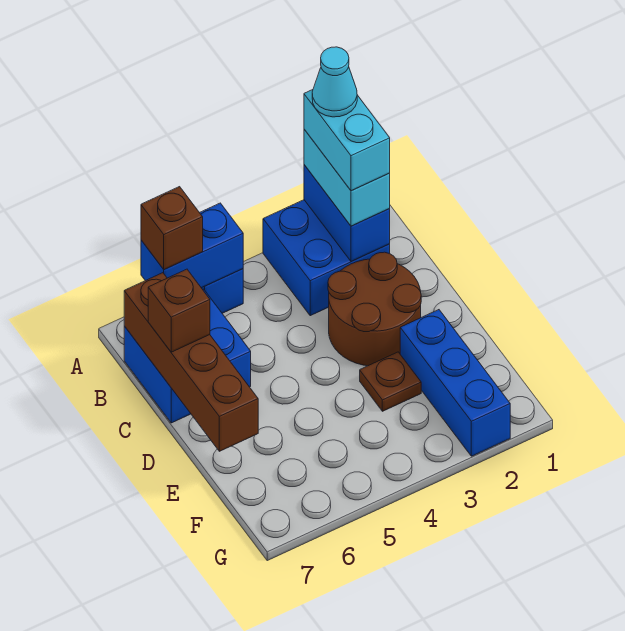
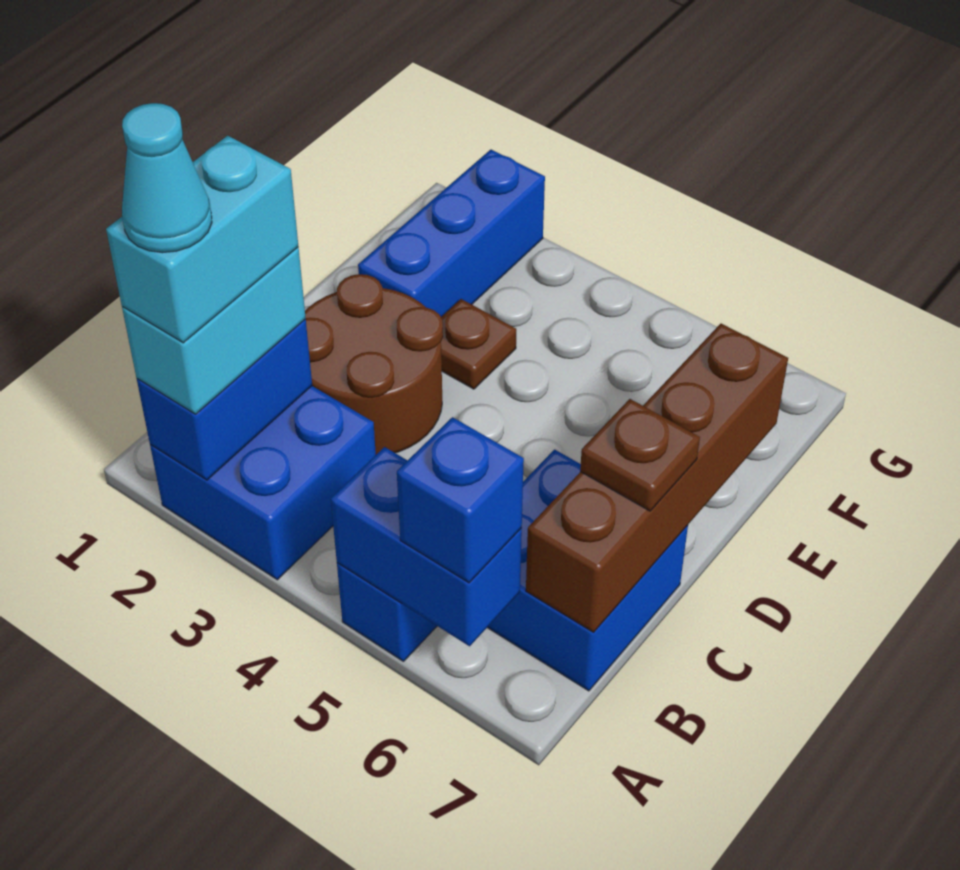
brown 1x1 brick [141,187,203,270] -> blue 1x1 brick [397,417,524,583]
brown 1x1 brick [148,269,210,352] -> brown 1x1 plate [580,399,700,511]

